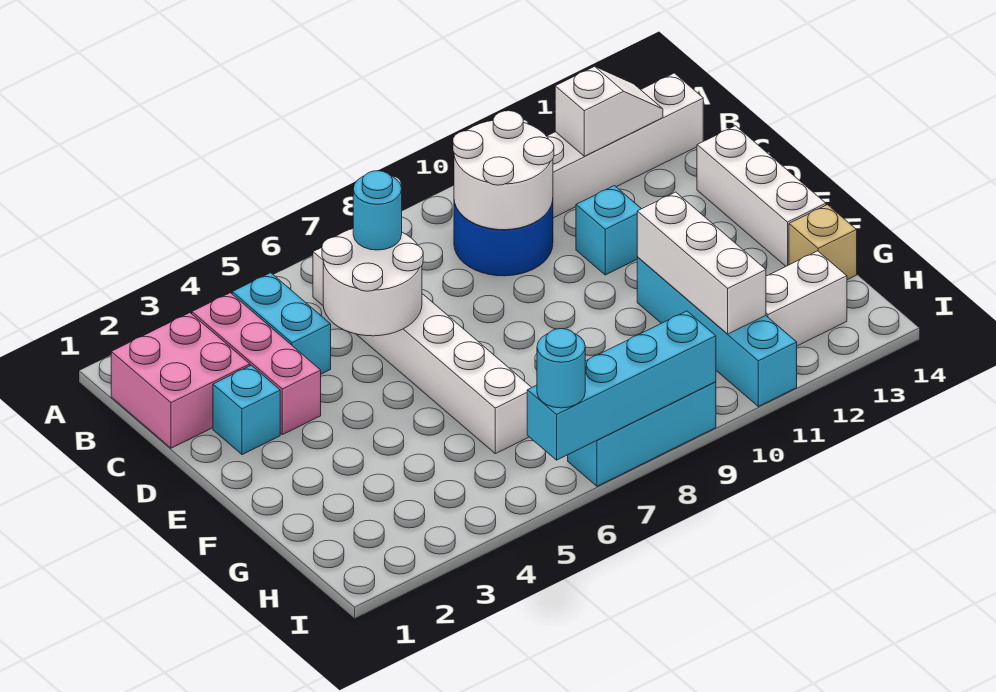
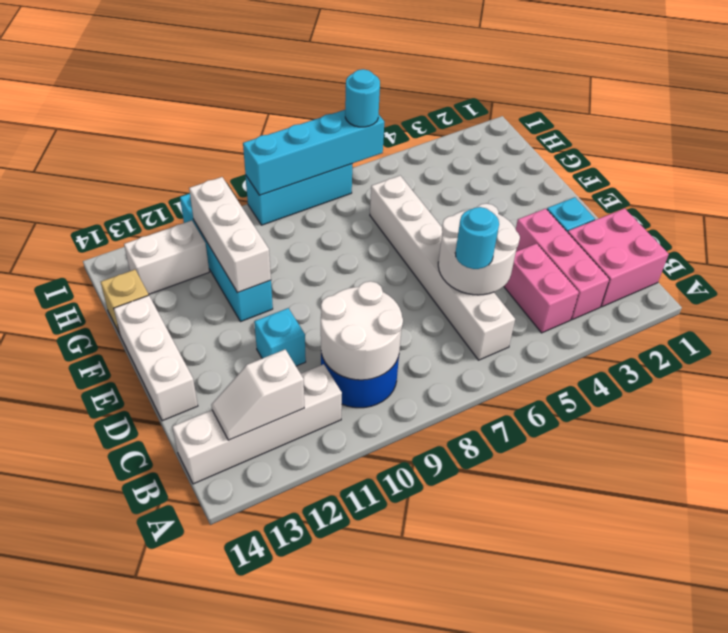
cyan 1x2 brick [232,273,331,374] -> pink 1x2 brick [504,244,579,333]

